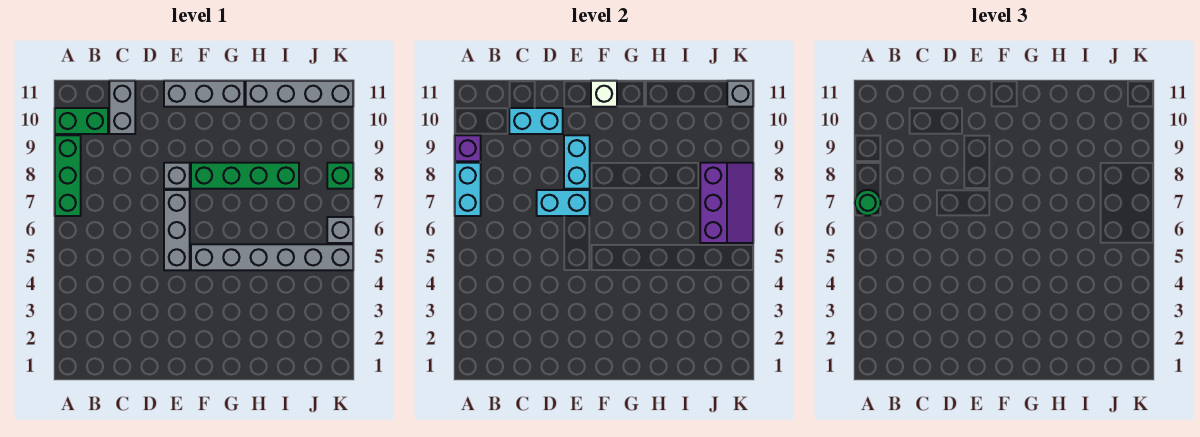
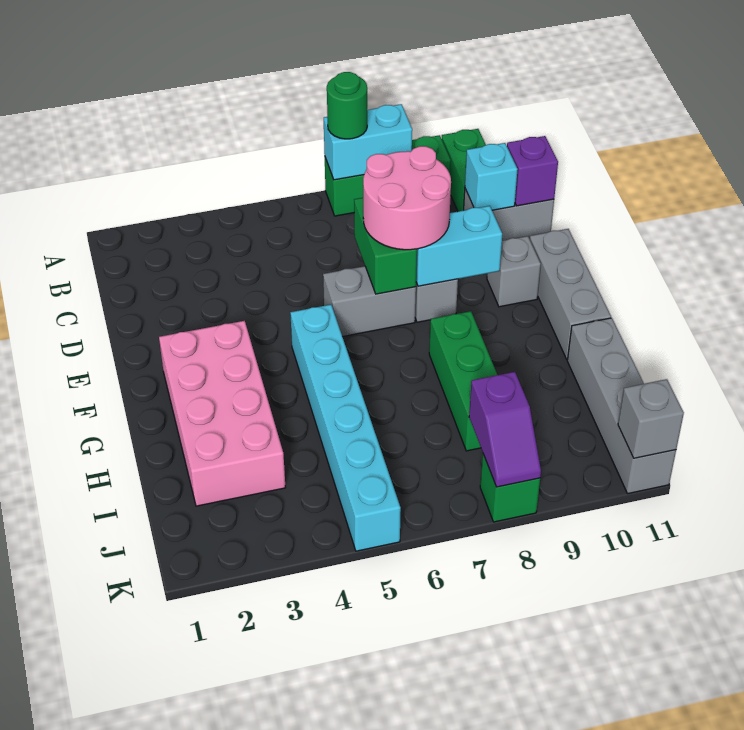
purple 1x1 brick [455,135,481,161] -> purple 1x1 brick moved to [507,136,558,206]
cyan 1x2 brick [509,108,563,134] -> cyan 1x1 brick [465,143,518,210]
cyan 1x2 brick [537,190,590,216] -> green 1x2 brick [354,198,417,294]
none -> pink 2x2 round brick [363,146,451,250]
grey 1x3 brick [164,190,190,270] -> grey 1x2 brick [323,266,416,337]
none -> pink 2x4 brick [159,321,286,506]
grey 1x6 brick [191,244,353,270] -> cyan 1x6 brick [290,305,401,551]
green 1x4 brick [191,163,299,189] -> green 1x3 brick [429,311,497,451]
white 1x1 brick [591,81,617,107] -> none
purple 2x3 slope [700,163,753,243] -> purple 1x2 slope [469,372,541,487]
grey 1x1 brick [327,217,353,243] -> grey 1x1 brick moved to [487,236,541,307]

